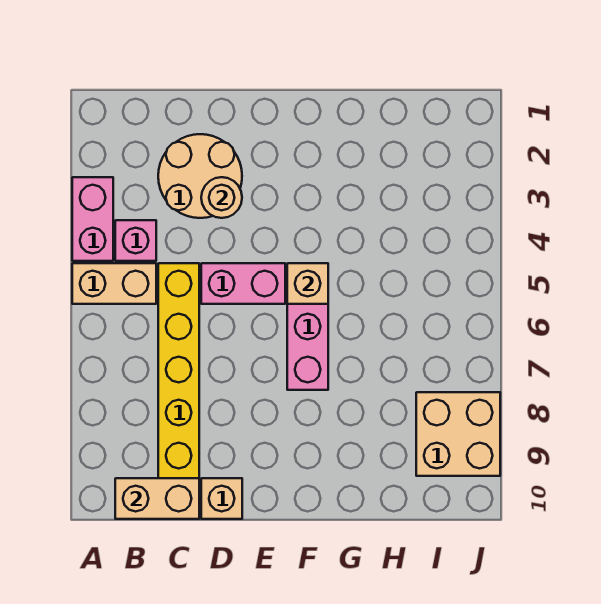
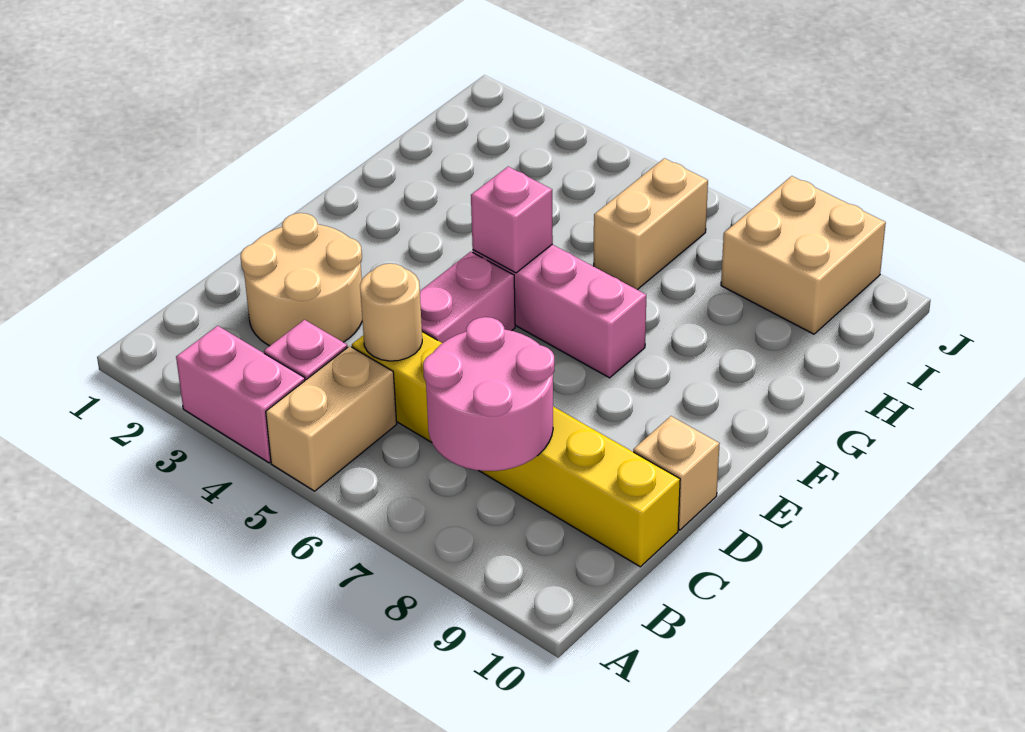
none -> pink 2x2 round brick [423,317,554,471]
tan 1x2 brick [115,478,199,519] -> tan 1x2 brick moved to [594,158,708,290]
tan 1x1 round brick [201,177,242,218] -> tan 1x1 round brick moved to [360,264,422,361]
tan 1x1 brick [287,263,328,304] -> pink 1x1 brick [471,167,553,273]

